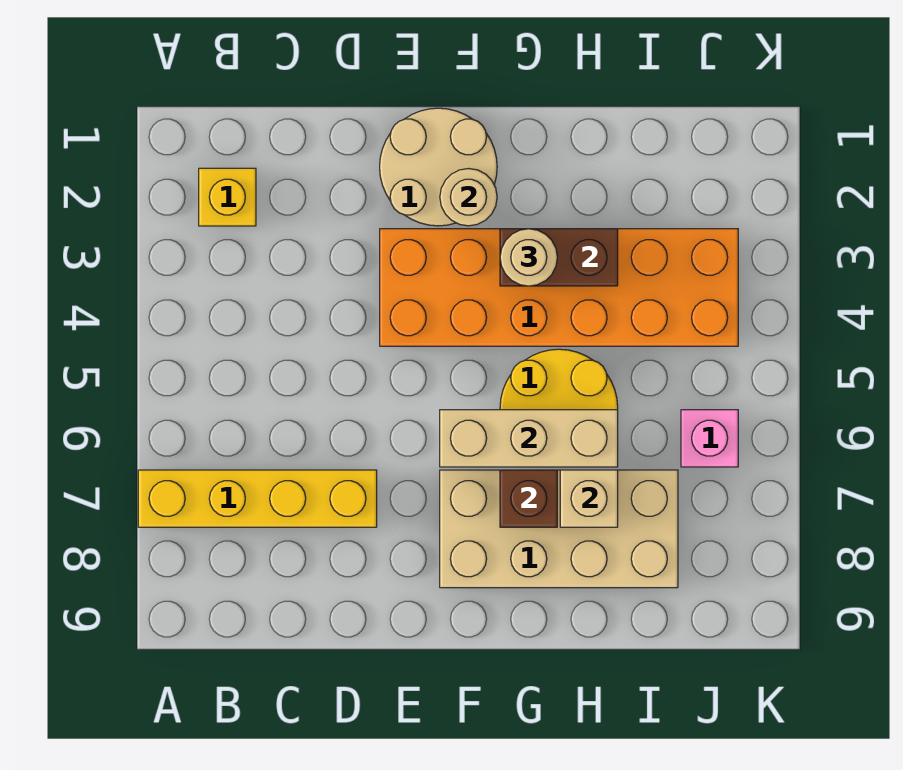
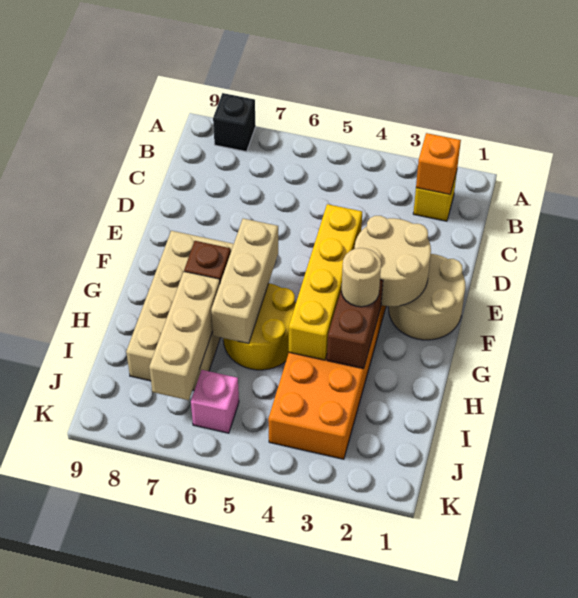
yellow 1x4 brick [138,470,377,527] -> yellow 1x4 brick moved to [289,204,362,360]
none -> black 1x1 brick [213,93,256,152]
none -> orange 1x1 brick [416,133,461,194]
tan 1x1 round brick [440,169,497,226] -> tan 2x2 round brick [355,216,431,306]
tan 1x1 brick [560,470,618,527] -> tan 1x3 brick [149,272,220,400]

